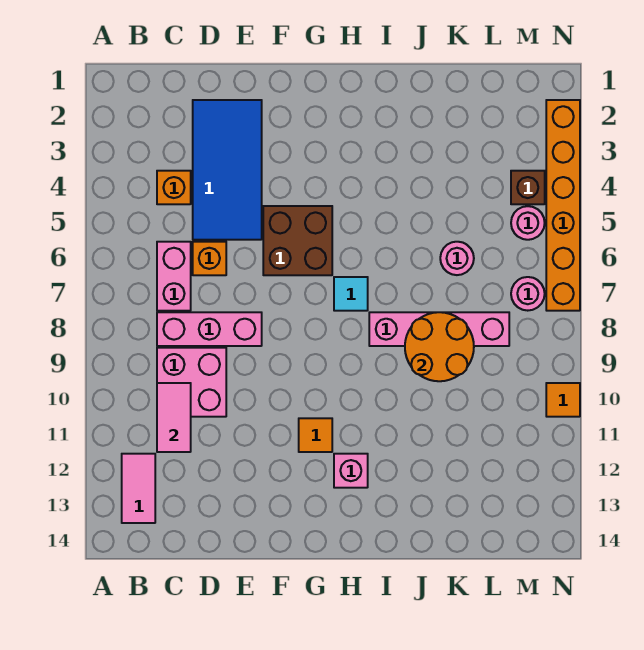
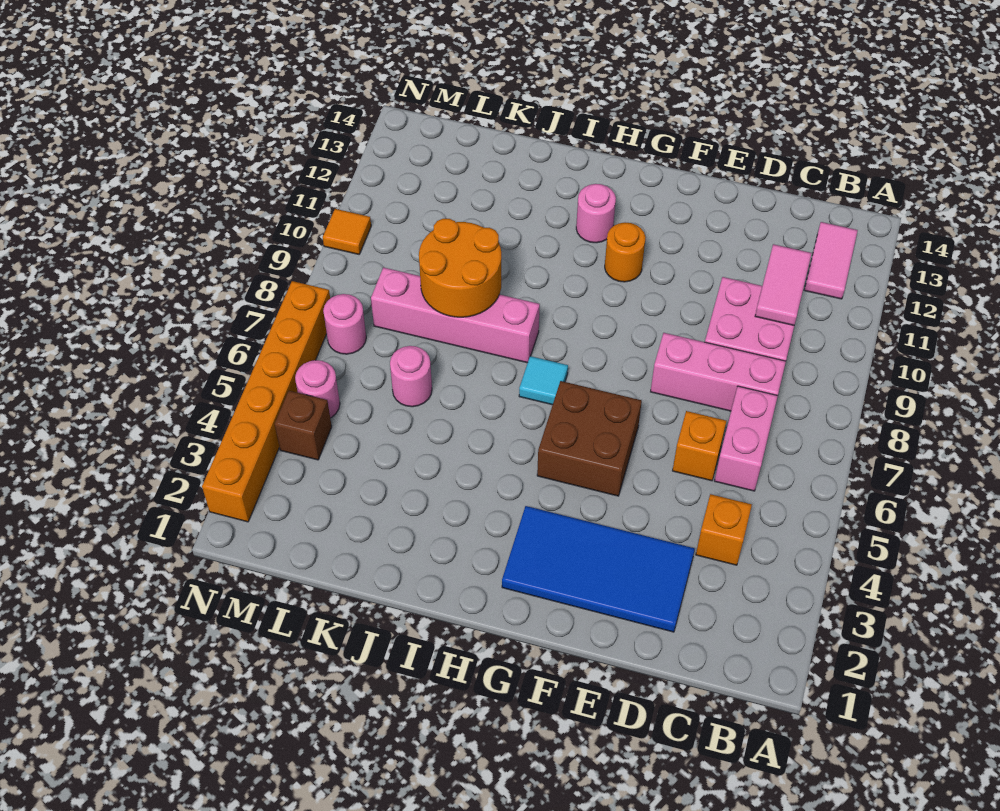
blue 2x4 tile [193,100,262,240] -> blue 2x4 tile turned to [502,506,695,632]
orange 1x1 tile [299,418,332,452] -> orange 1x1 round brick [605,223,646,282]
pink 1x1 brick [334,454,368,488] -> pink 1x1 round brick [576,184,616,243]

